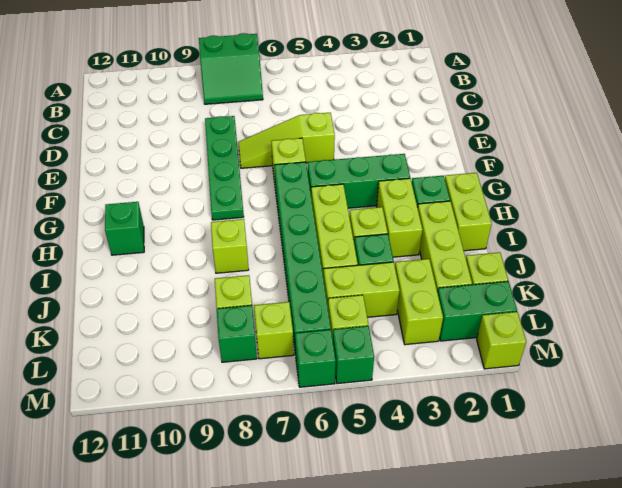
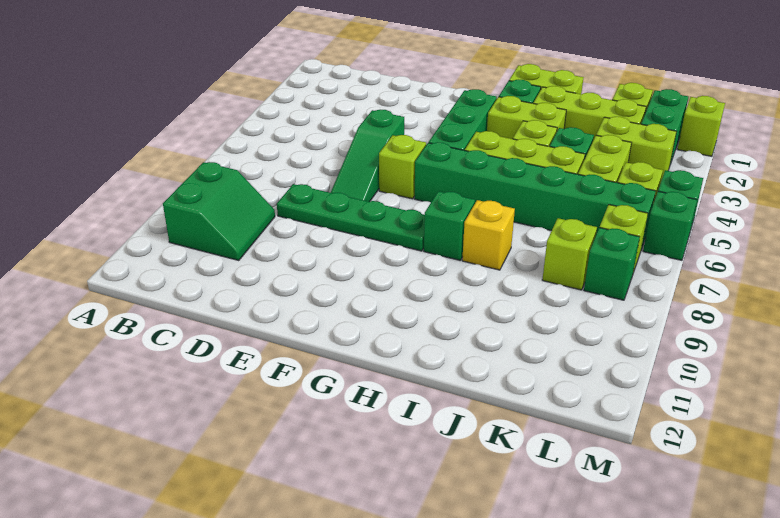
green 2x2 slope [199,33,263,104] -> green 2x2 slope moved to [163,162,275,261]
lime 1x3 slope [238,113,335,168] -> green 1x3 slope [331,110,404,202]
green 1x1 brick [105,202,144,255] -> green 1x1 brick moved to [424,191,475,260]
lime 1x1 brick [211,219,249,273] -> yellow 1x1 brick [462,200,515,270]

